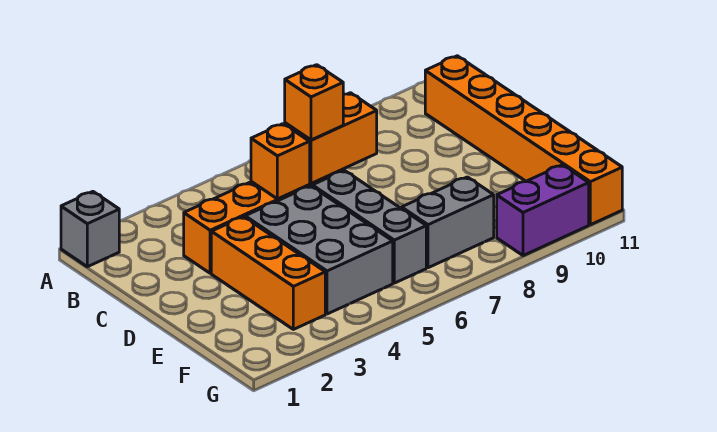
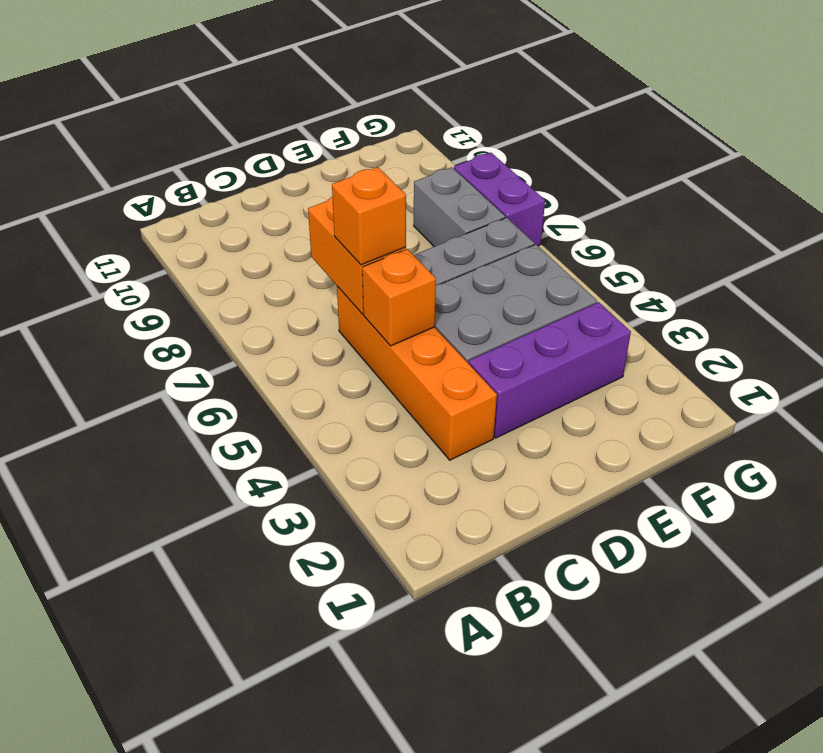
grey 1x1 brick [61,192,119,267] -> none
orange 1x6 brick [425,56,622,225] -> none
orange 1x3 brick [211,217,325,329] -> purple 1x3 brick [469,302,631,438]
purple 1x2 brick [497,165,589,256] -> purple 1x2 brick moved to [454,153,545,246]

